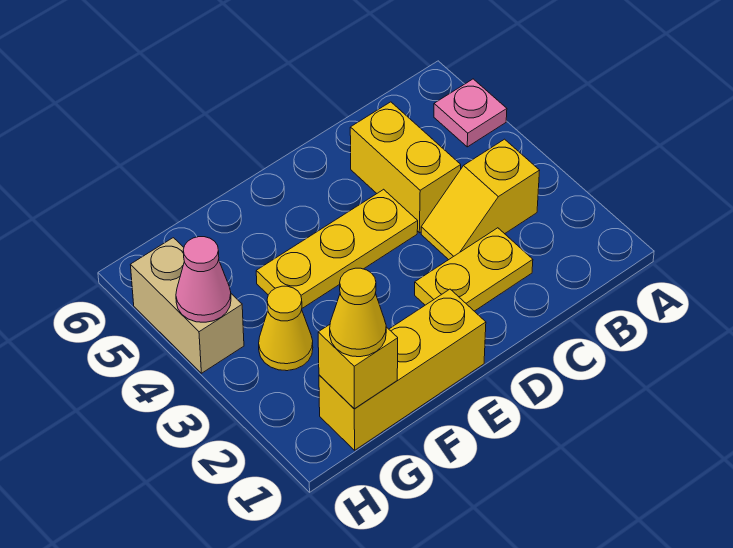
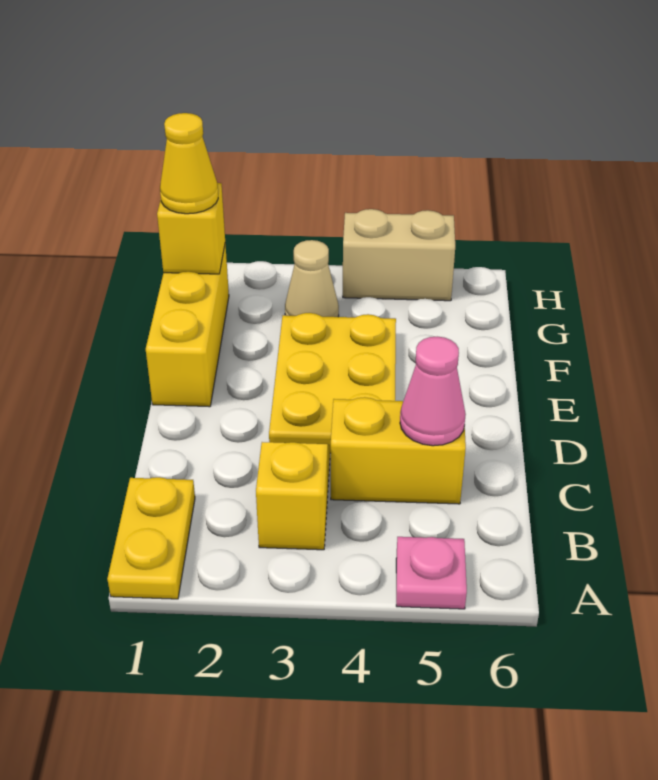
yellow 1x2 plate [415,228,533,311] -> yellow 1x2 plate moved to [107,477,195,599]
yellow 1x3 plate [256,189,418,308] -> yellow 2x3 plate [269,313,396,453]
yellow 1x1 cone [259,286,313,371] -> tan 1x1 cone [285,240,339,317]
pink 1x1 cone [176,237,231,322] -> pink 1x1 cone moved to [400,337,466,446]

